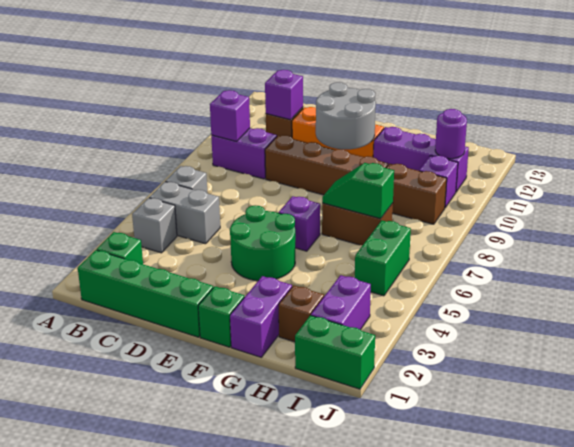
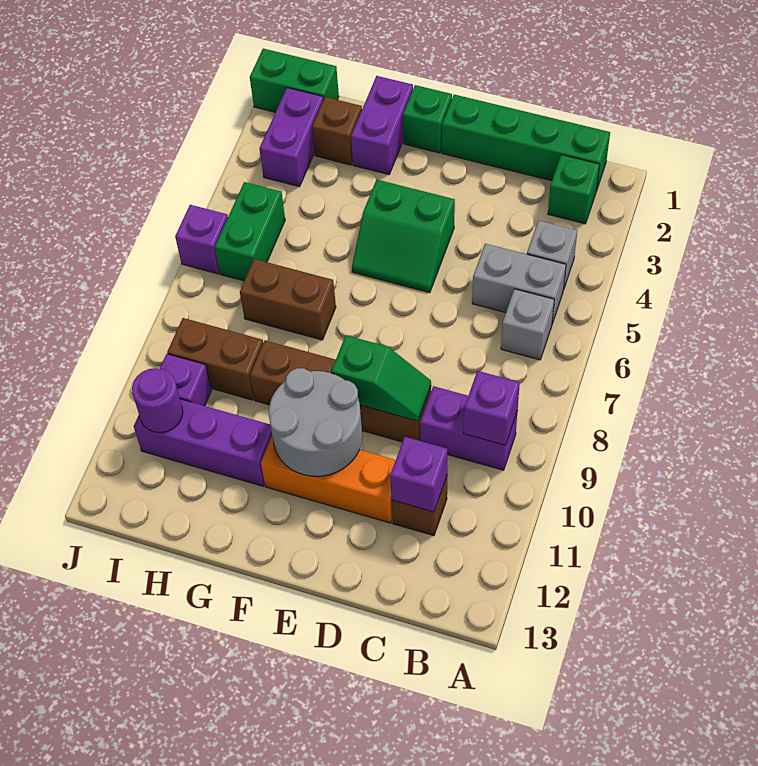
green 2x2 round brick [230,205,295,281] -> green 2x2 slope [352,180,455,293]
purple 1x1 brick [279,196,320,251] -> purple 1x1 brick moved to [175,205,228,274]
green 1x2 slope [322,163,394,219] -> green 1x2 slope moved to [331,335,431,421]

